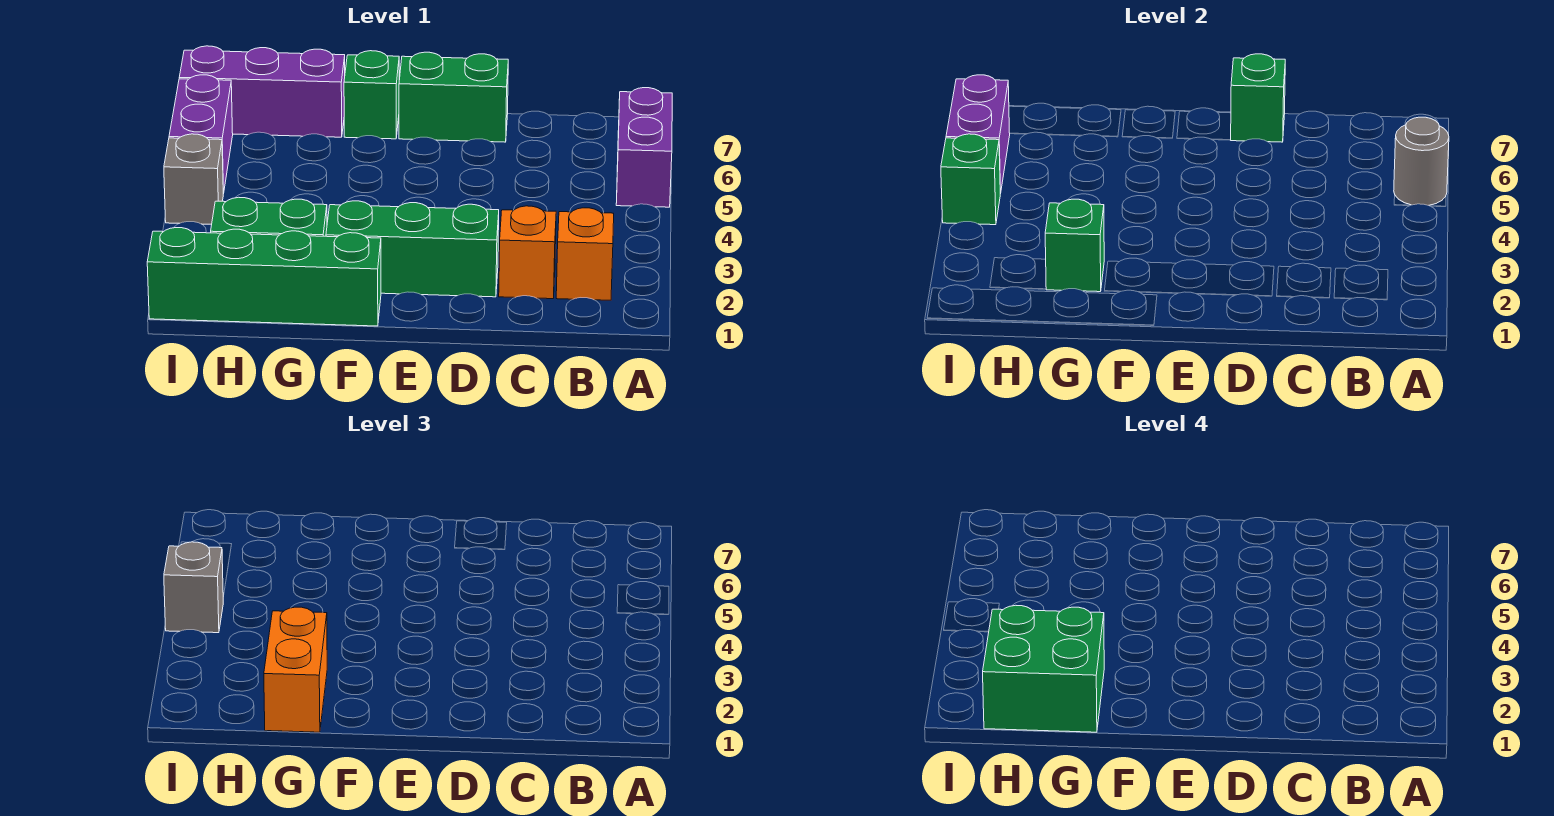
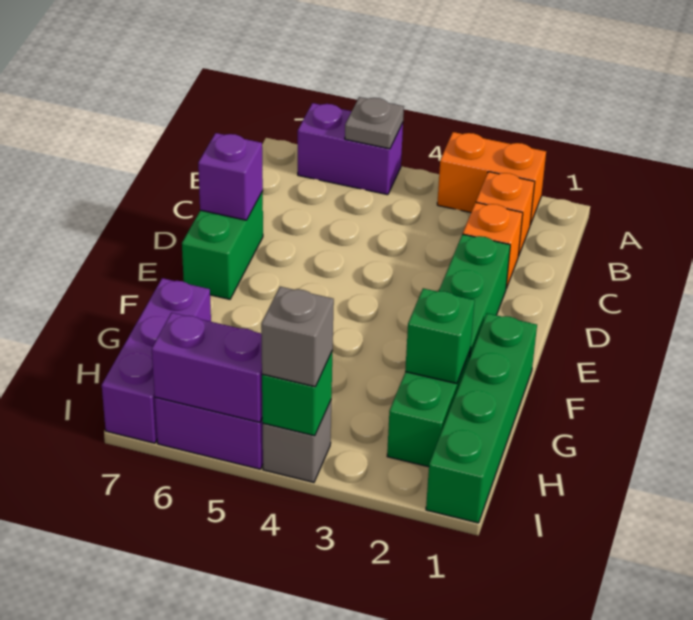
grey 1x1 round brick [1394,117,1449,205] -> grey 1x1 plate [345,97,404,149]
green 1x1 brick [1231,54,1285,142] -> purple 1x1 brick [198,133,263,220]
green 1x1 brick [344,51,399,139] -> none
orange 1x2 brick [264,607,327,732] -> orange 1x2 brick moved to [437,132,546,225]
green 2x2 brick [983,605,1104,732] -> none

